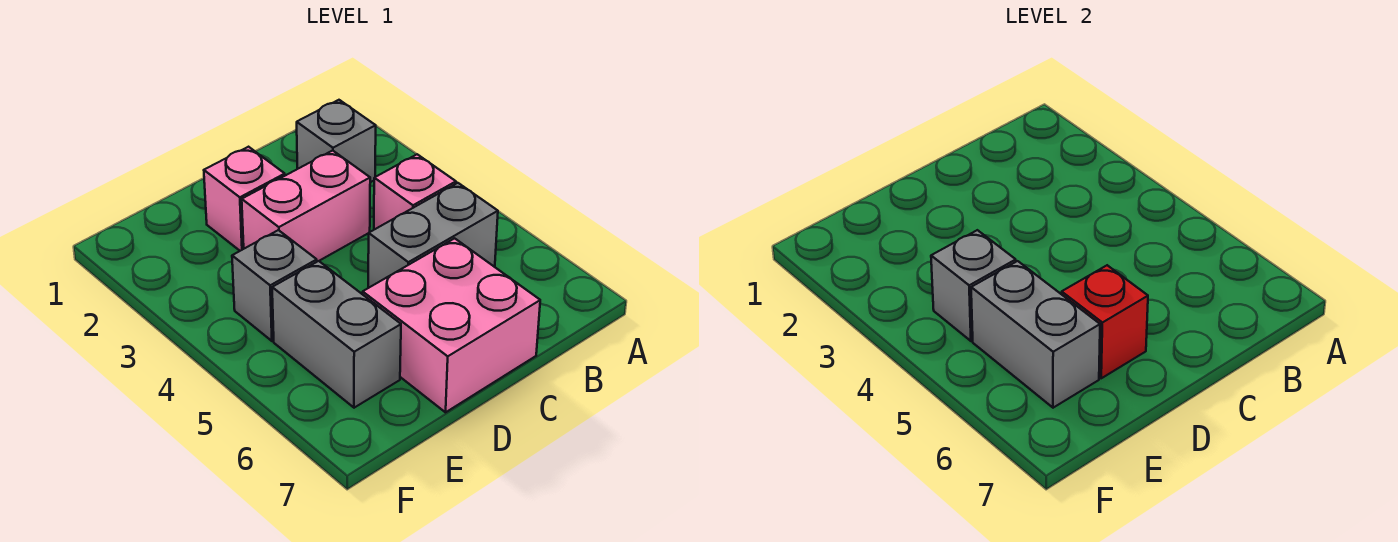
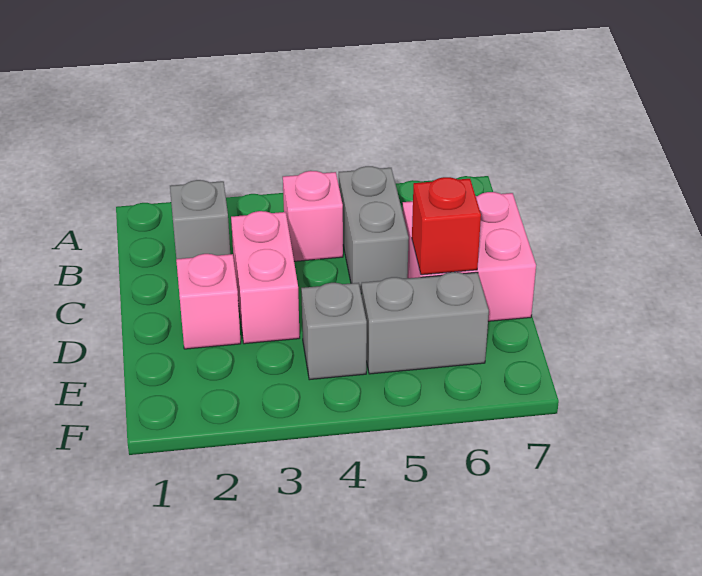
grey 1x1 brick [931,230,1016,341] -> none
grey 1x2 brick [971,261,1100,408] -> none

